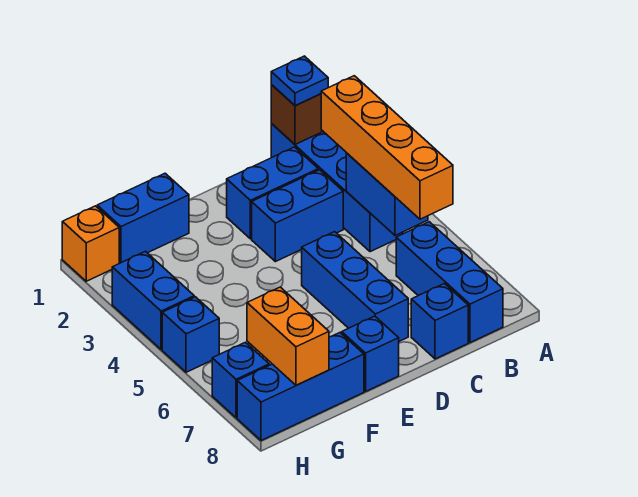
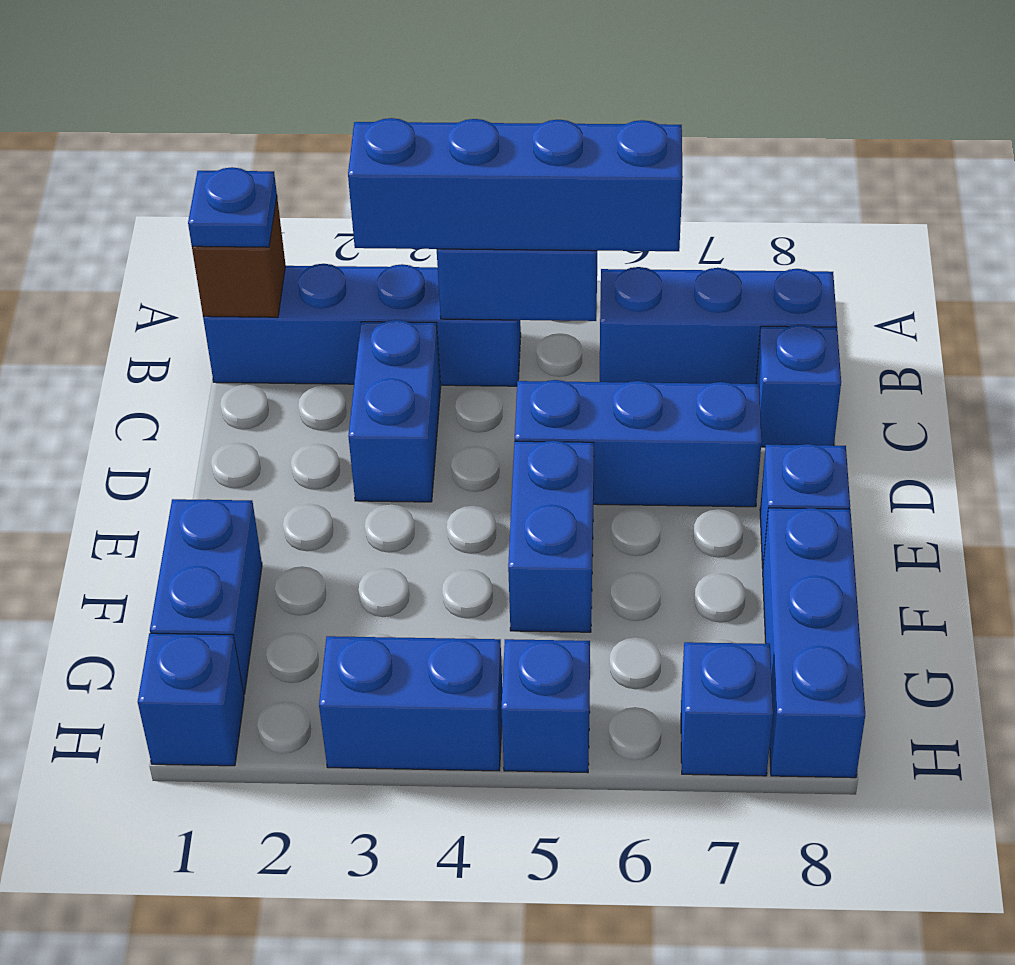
orange 1x4 brick [321,76,453,219] -> blue 1x4 brick [348,118,683,251]
blue 1x2 brick [227,147,318,239] -> blue 1x2 brick moved to [508,441,594,632]
orange 1x2 brick [247,287,329,385] -> none
orange 1x1 brick [62,206,119,281] -> blue 1x1 brick [138,633,244,766]

